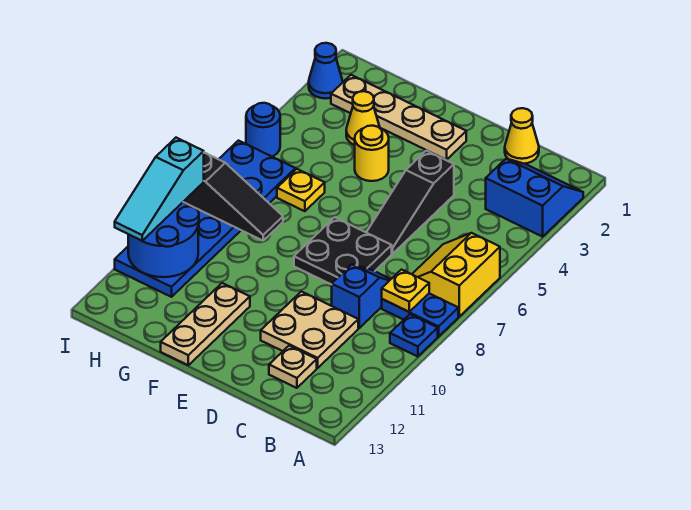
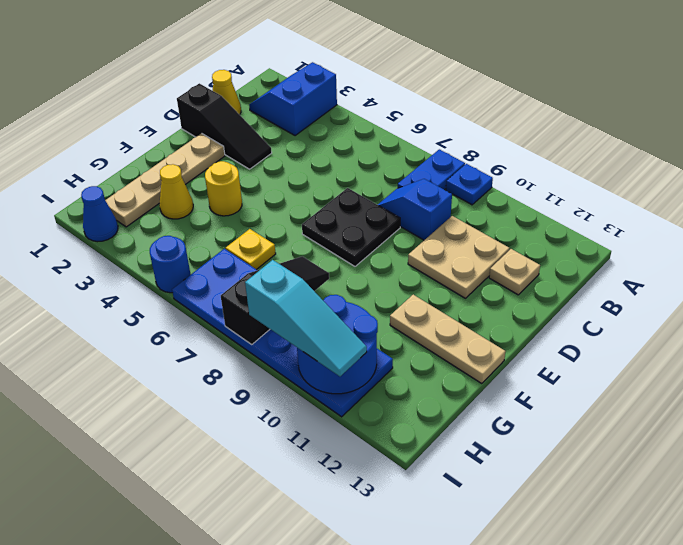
yellow 2x2 slope [412,233,500,316] -> none
yellow 1x1 plate [382,270,429,312] -> none
black 1x3 slope [366,151,454,254] -> black 1x3 slope moved to [177,83,272,169]

